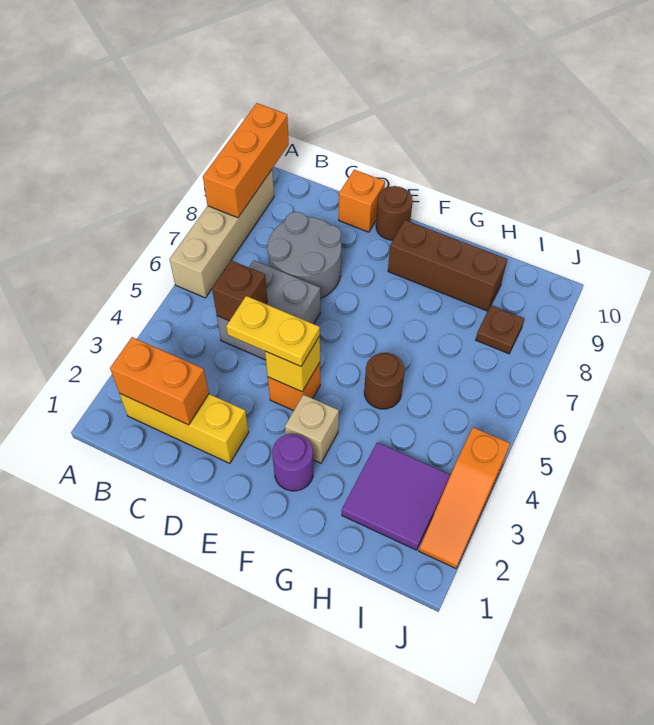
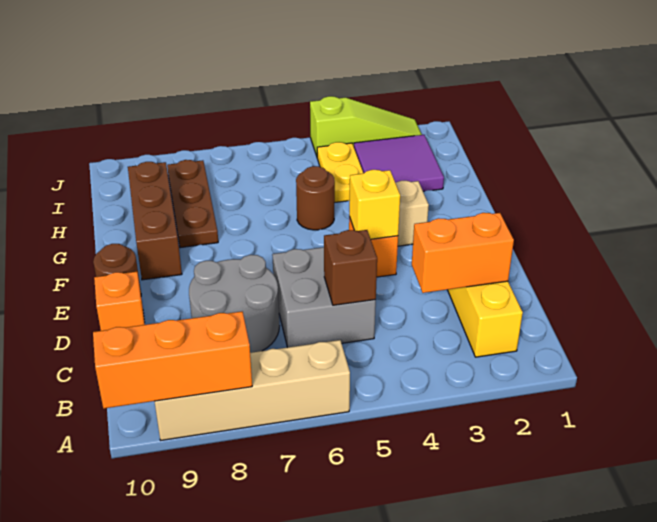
orange 1x2 brick [110,337,209,425] -> orange 1x2 brick turned to [412,213,514,293]
yellow 1x2 plate [226,296,320,366] -> yellow 1x2 plate moved to [317,142,363,203]
purple 1x1 round brick [272,434,313,491] -> none
brown 1x1 plate [476,305,524,354] -> brown 1x3 plate [167,160,218,248]
orange 1x3 slope [419,427,510,568] -> lime 1x3 slope [310,96,422,156]

